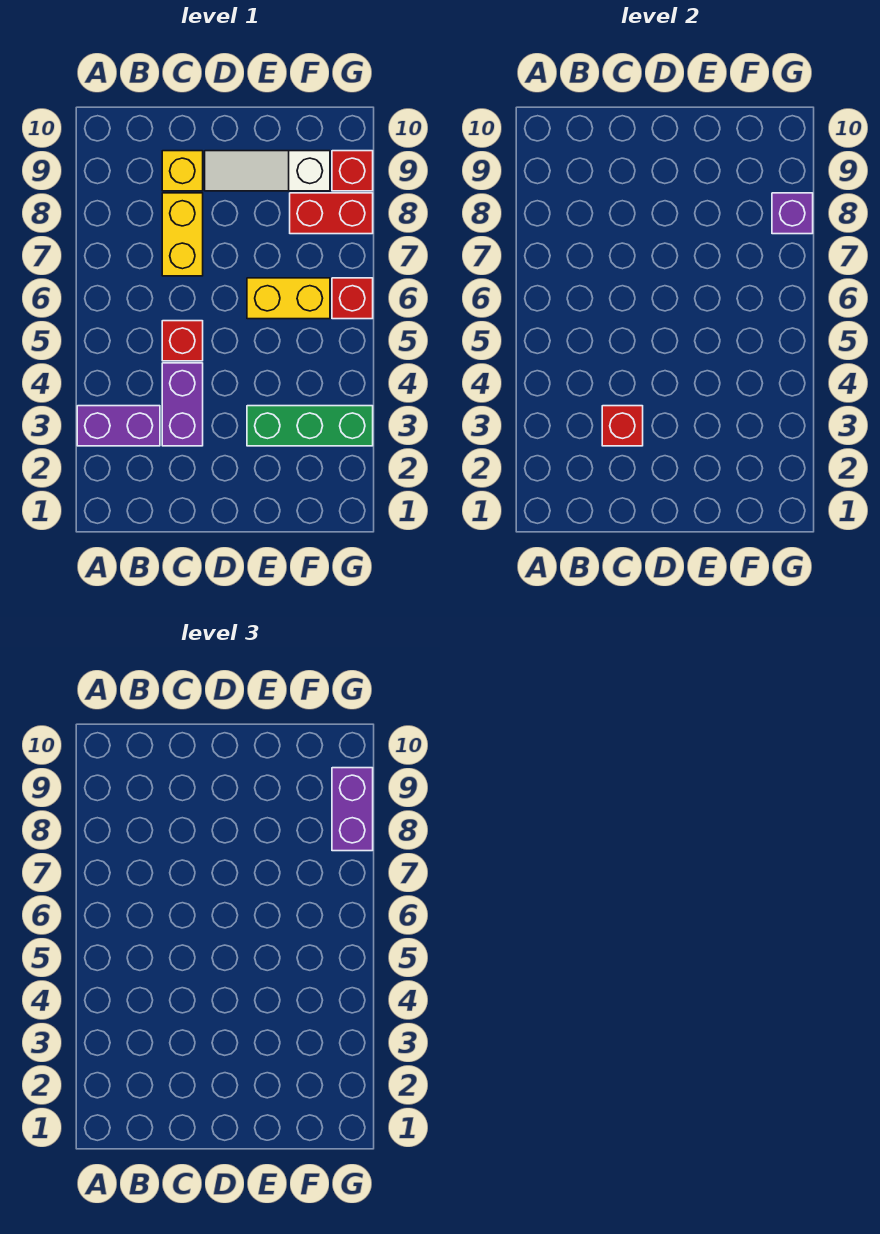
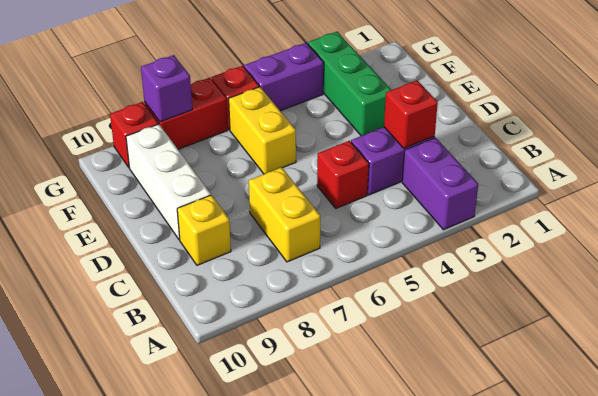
yellow 1x2 brick [162,193,203,276] -> yellow 1x2 brick turned to [249,167,320,262]
white 1x3 slope [205,151,330,191] -> white 1x3 brick [126,124,211,240]
red 1x2 brick [290,193,373,234] -> red 1x2 brick turned to [144,78,228,149]
purple 1x2 brick [332,768,373,851] -> purple 1x2 brick moved to [244,43,324,111]

